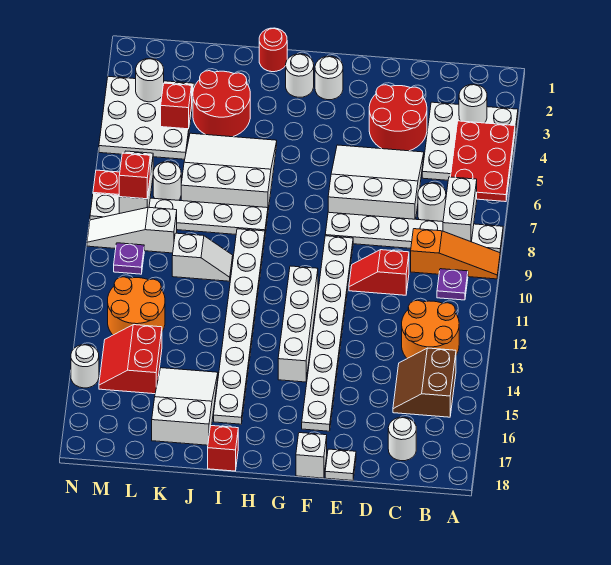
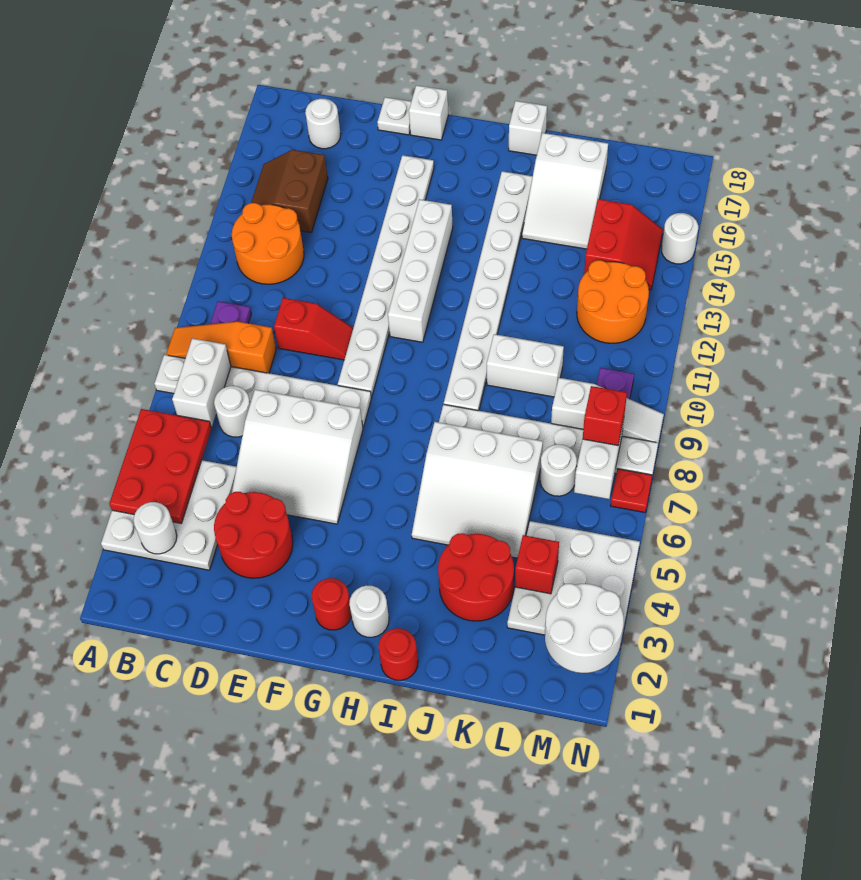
brown 2x2 slope [393,348,456,417] -> brown 2x2 slope turned to [251,150,328,233]
white 1x1 round brick [315,56,343,100] -> red 1x1 round brick [312,578,351,630]
red 1x1 brick [208,426,238,471] -> white 1x1 brick [509,101,547,155]
white 1x2 slope [172,233,233,281] -> white 1x2 brick [487,334,564,397]
white 1x1 round brick [136,58,164,102] -> white 2x2 round brick [545,584,624,673]

